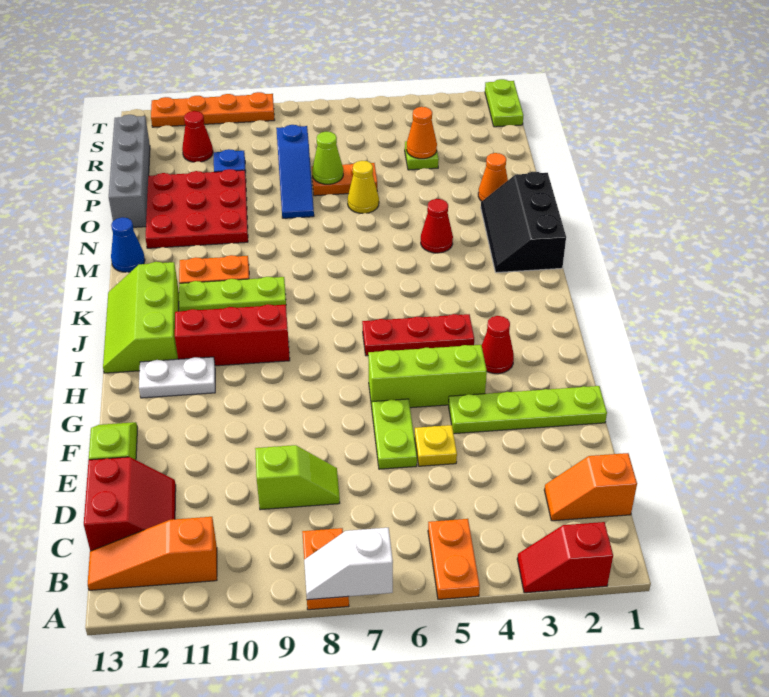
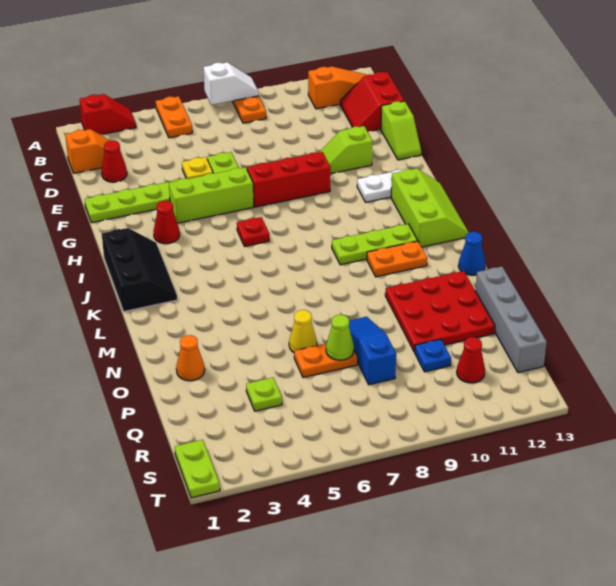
lime 1x2 slope [255,445,340,510] -> lime 1x2 slope moved to [320,126,373,174]
red 1x3 plate [362,314,474,356] -> red 1x1 plate [237,217,269,247]
red 1x3 brick [175,304,290,366] -> red 1x3 brick moved to [247,152,331,207]
black 2x3 slope [481,172,566,273] -> black 2x3 slope moved to [102,228,177,312]
red 1x1 cone [421,199,453,253] -> red 1x1 cone moved to [102,140,127,182]
orange 1x1 cone [407,107,437,159] -> none
orange 1x4 plate [151,92,275,127] -> none

